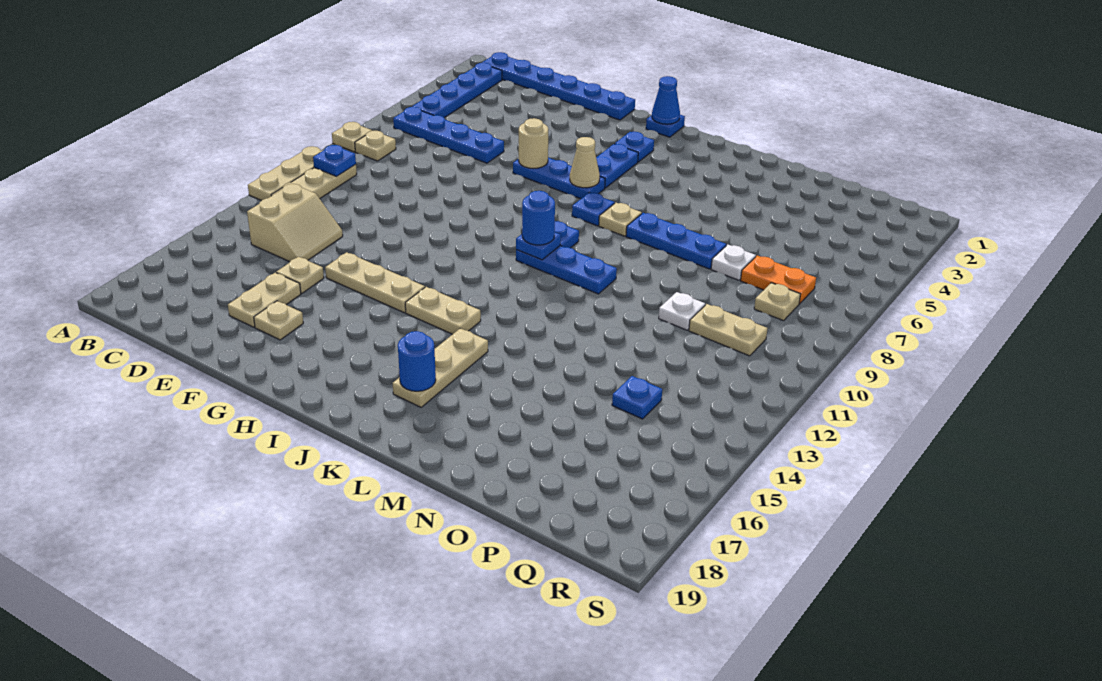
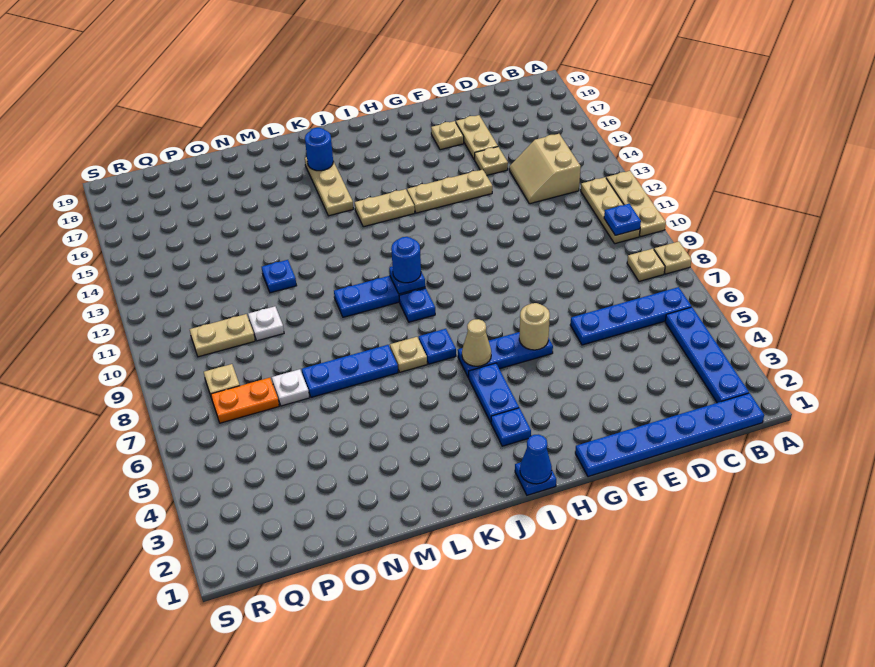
blue 1x1 plate [612,376,662,419] -> blue 1x1 plate moved to [262,260,297,293]

